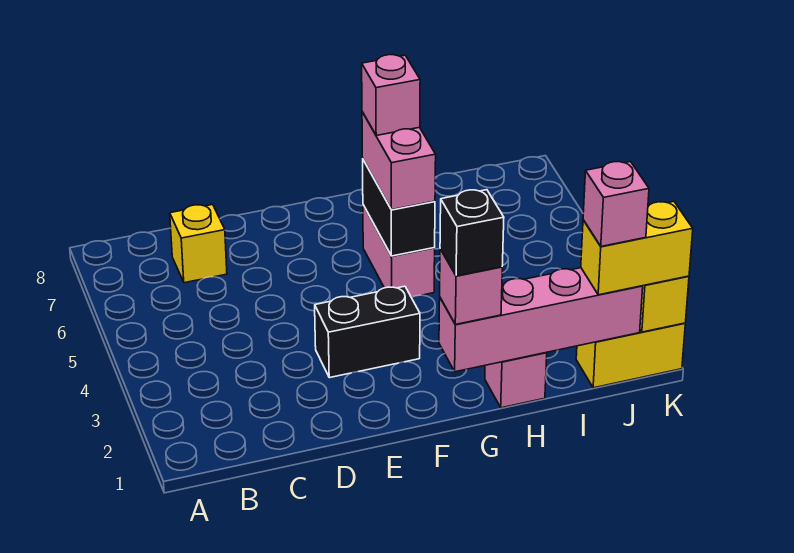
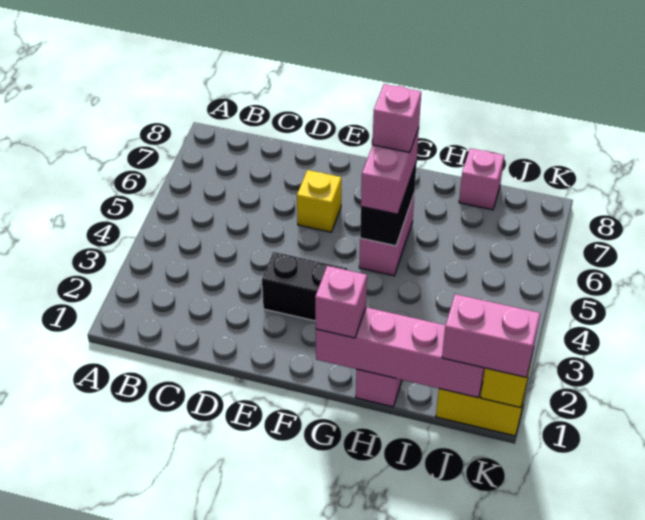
yellow 1x1 brick [170,205,227,283] -> yellow 1x1 brick moved to [297,170,341,232]
black 1x1 brick [440,190,504,276] -> none
yellow 1x2 brick [581,202,693,295] -> pink 1x2 brick [442,294,540,377]
pink 1x1 brick [583,162,649,246] -> pink 1x1 brick moved to [459,148,504,210]

